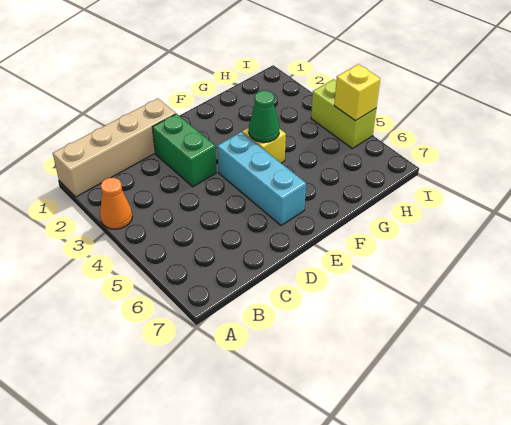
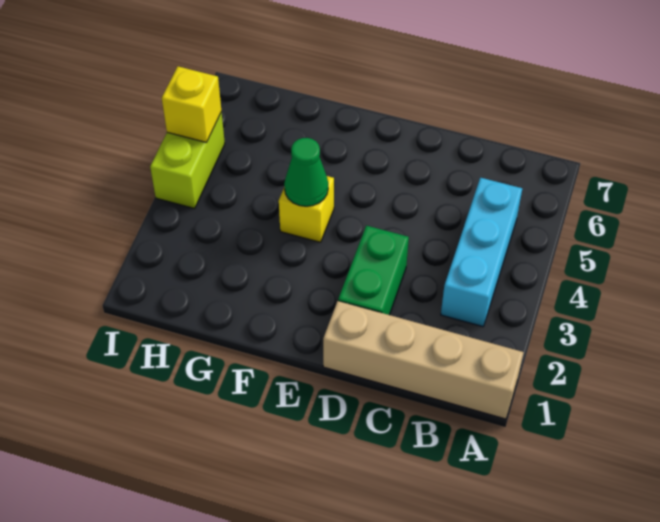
orange 1x1 cone [100,178,132,229] -> none
cyan 1x3 brick [218,132,306,226] -> cyan 1x3 brick moved to [441,178,522,327]

